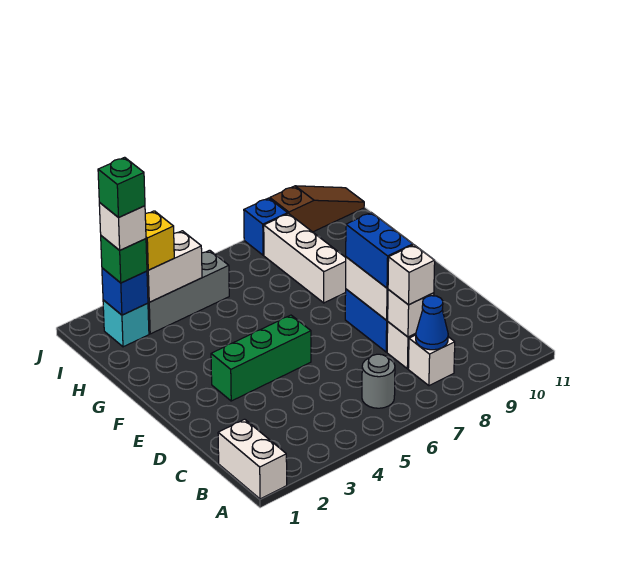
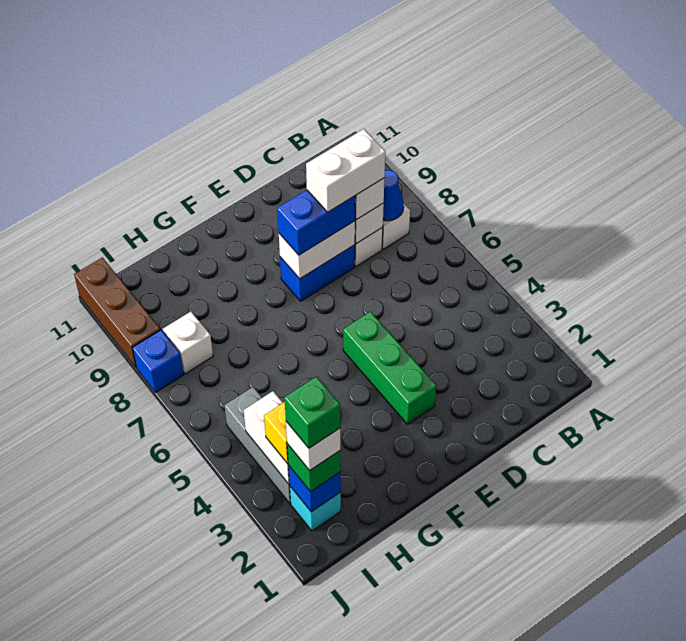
white 1x2 brick [218,419,287,499] -> white 1x2 brick moved to [306,129,385,212]
grey 1x1 round brick [362,354,395,408] -> none
white 1x3 brick [264,214,346,303] -> white 1x1 brick [163,312,213,374]
brown 1x3 slope [270,186,364,232] -> brown 1x3 brick [74,258,160,367]

